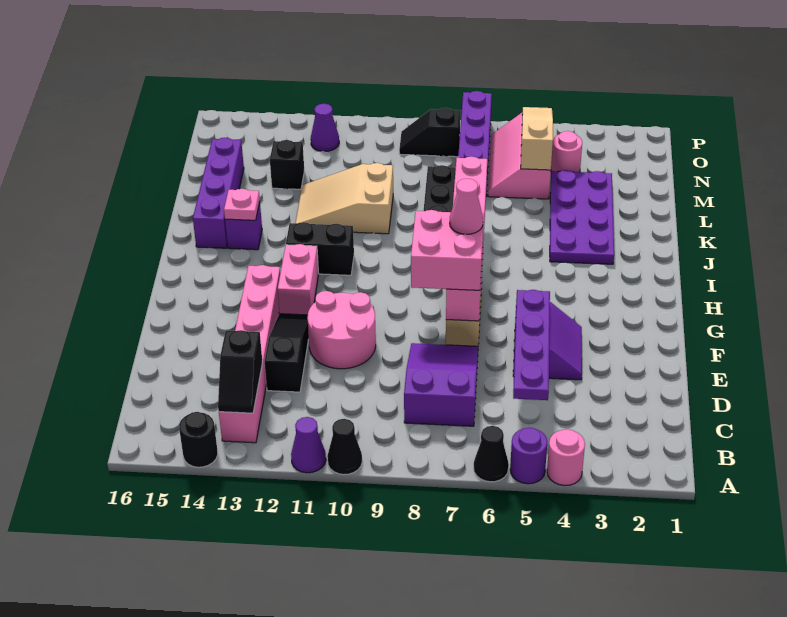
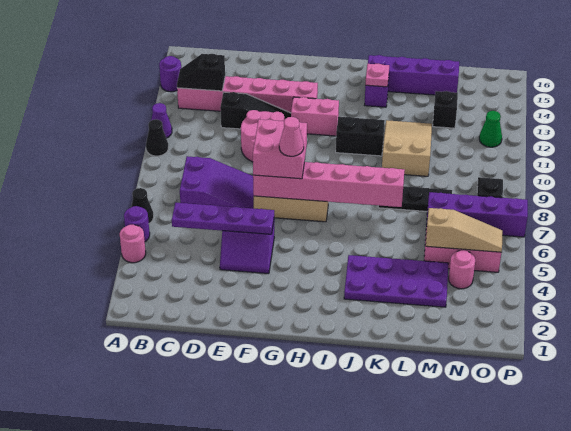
black 1x1 round brick [179,412,218,467] -> purple 1x1 round brick [159,56,181,92]
black 1x2 brick [286,222,354,275] -> black 1x2 brick turned to [336,117,385,156]
purple 1x1 cone [311,104,339,151] -> green 1x1 cone [479,111,502,147]

